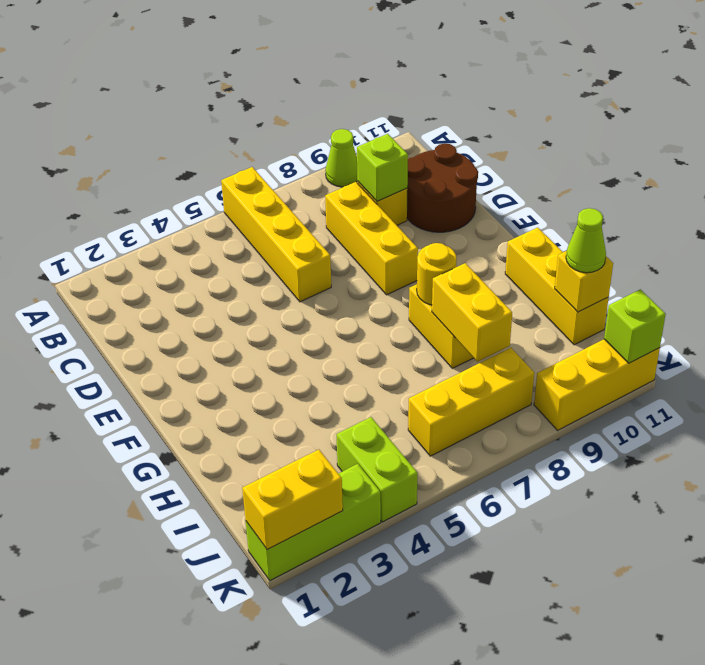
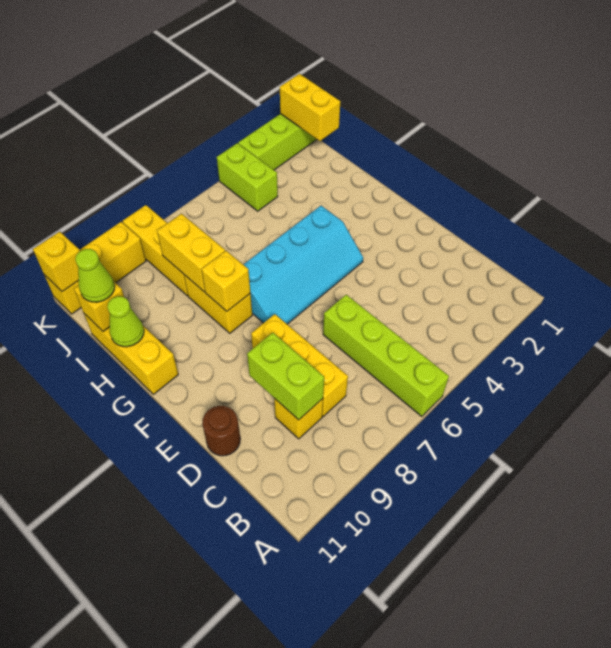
yellow 1x4 brick [221,167,331,302] -> lime 1x4 brick [323,295,449,416]
lime 1x1 cone [326,129,357,187] -> lime 1x1 cone moved to [107,296,144,347]
lime 1x1 brick [357,134,408,201] -> lime 1x2 brick [247,333,324,420]
brown 2x2 round brick [407,143,478,232] -> brown 1x1 round brick [202,406,240,456]
none -> cyan 2x4 slope [243,206,363,324]
yellow 1x1 round brick [417,243,457,305] -> yellow 1x1 brick [201,251,250,311]
yellow 1x3 brick [408,348,534,456] -> yellow 1x3 brick turned to [123,205,188,296]
yellow 1x2 brick [242,450,343,550] -> yellow 1x2 brick turned to [280,74,340,141]
lime 1x1 brick [604,289,666,363] -> yellow 1x1 brick [33,231,80,292]

